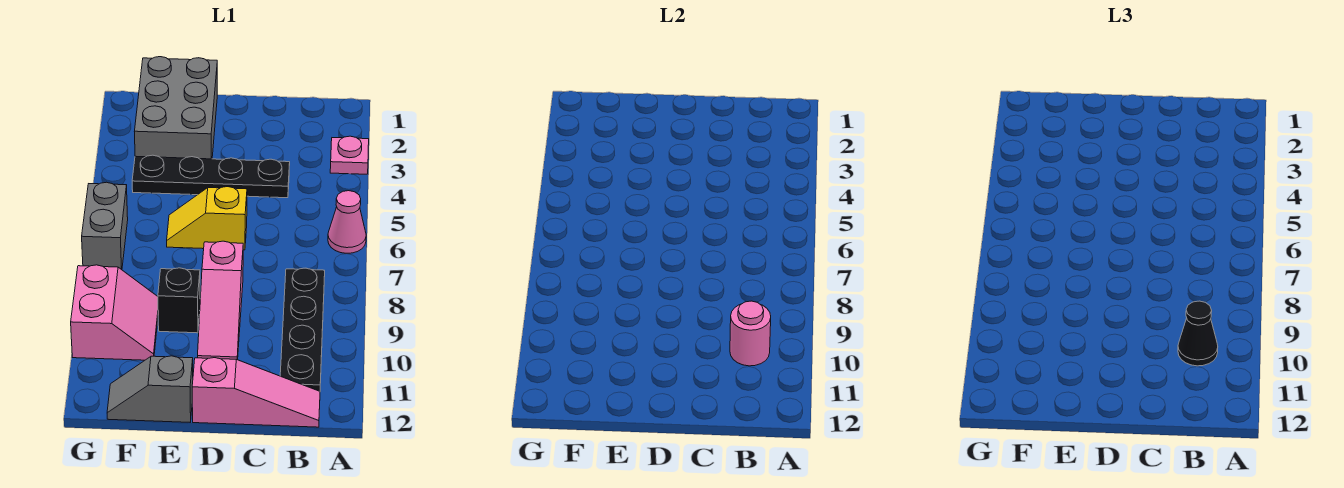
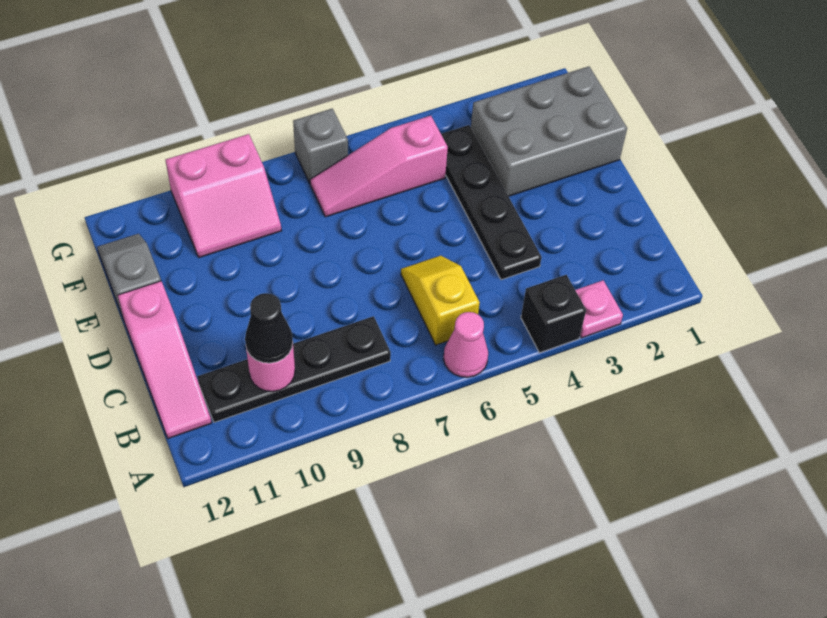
yellow 1x2 slope [167,187,247,250] -> yellow 1x2 slope moved to [401,256,480,345]
pink 1x3 slope [198,241,243,360] -> pink 1x3 slope moved to [310,116,448,217]
black 1x1 brick [158,268,200,333] -> black 1x1 brick moved to [521,275,586,353]
grey 1x2 brick [82,182,128,270] -> grey 1x1 brick [293,109,348,183]

